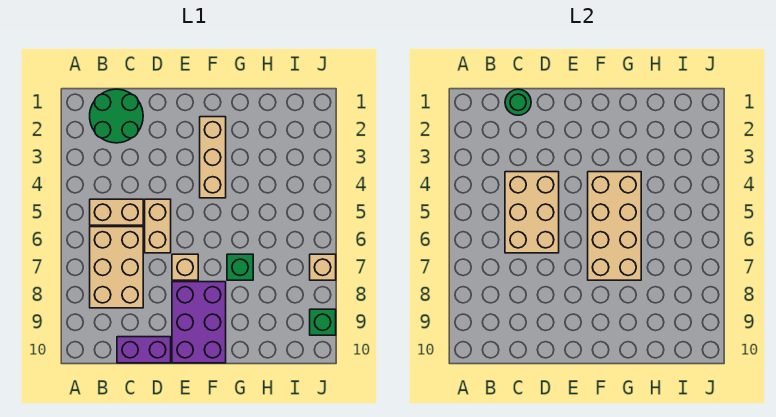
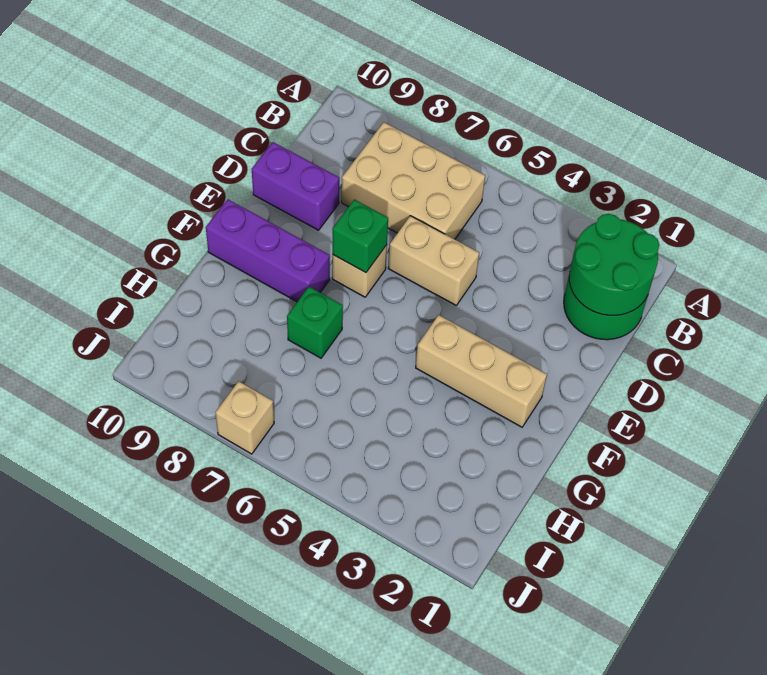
tan 1x2 brick [90,199,143,225] -> none
green 1x1 round brick [505,89,531,115] -> green 2x2 round brick [569,214,659,315]
tan 2x3 brick [505,172,559,253] -> none
purple 1x2 brick [117,337,171,363] -> purple 1x2 brick turned to [252,142,339,230]
purple 2x3 brick [172,282,226,363] -> purple 1x3 brick [206,199,330,302]
tan 2x4 brick [588,172,641,280] -> none
green 1x1 brick [310,309,336,335] -> green 1x1 brick moved to [333,200,388,273]

